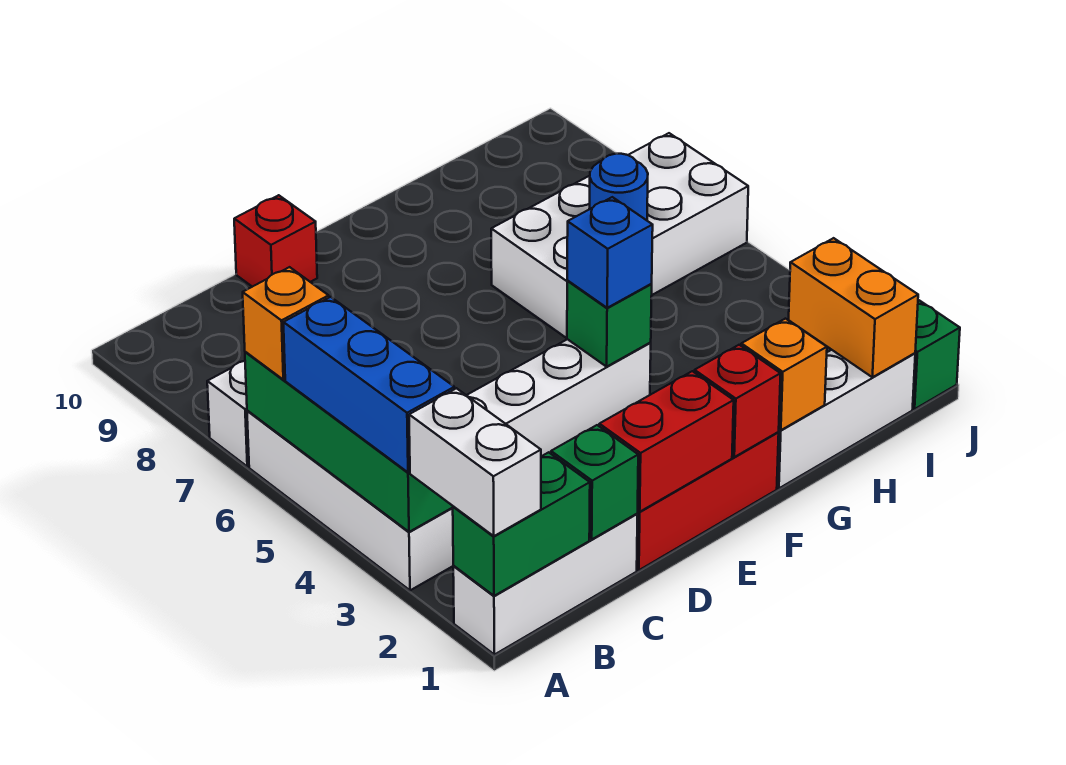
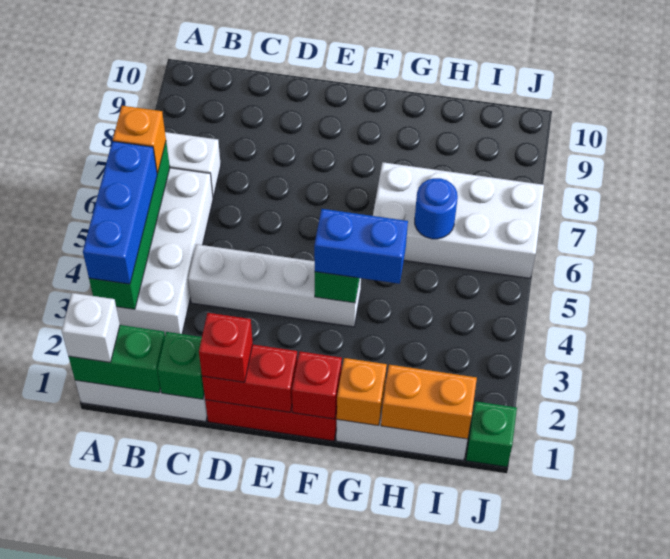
white 1x2 brick [409,388,541,536] -> white 1x1 brick [62,293,120,362]
red 1x1 brick [234,195,317,287] -> red 1x1 brick moved to [199,313,253,382]
blue 1x1 brick [567,197,653,308] -> blue 1x2 brick [314,209,408,284]
orange 1x2 brick [789,238,918,377] -> orange 1x2 brick turned to [381,365,477,439]

